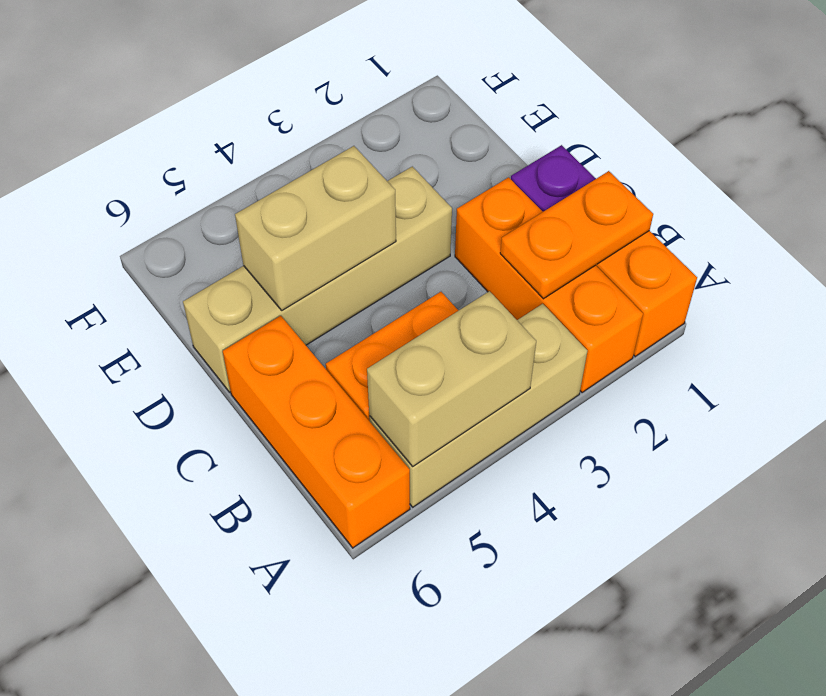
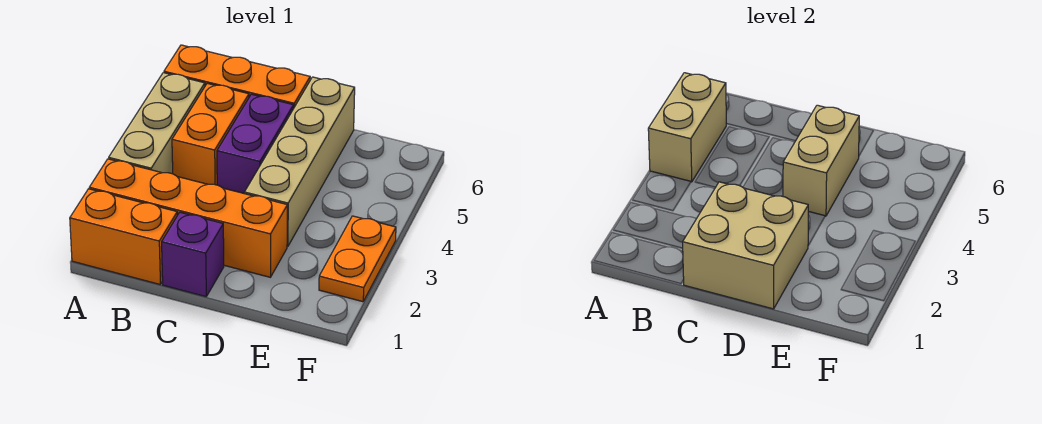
orange 1x3 brick [455,177,643,393] -> orange 1x4 brick [89,159,287,277]
orange 1x2 plate [500,171,653,299] -> orange 1x2 plate moved to [319,216,396,302]
none -> tan 2x2 brick [683,182,808,309]
none -> purple 1x2 brick [217,94,294,193]

